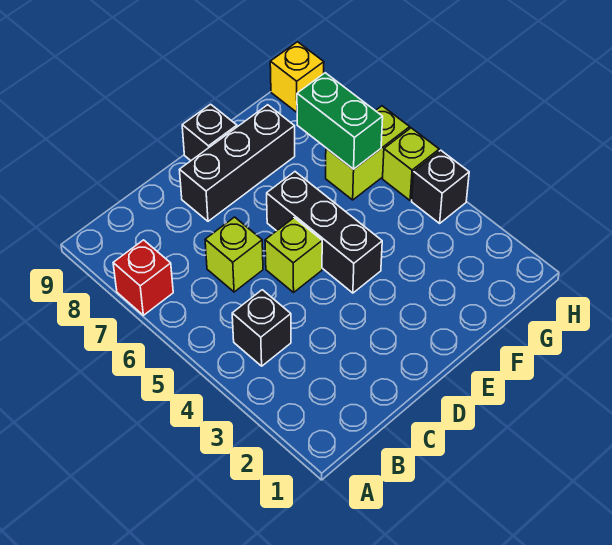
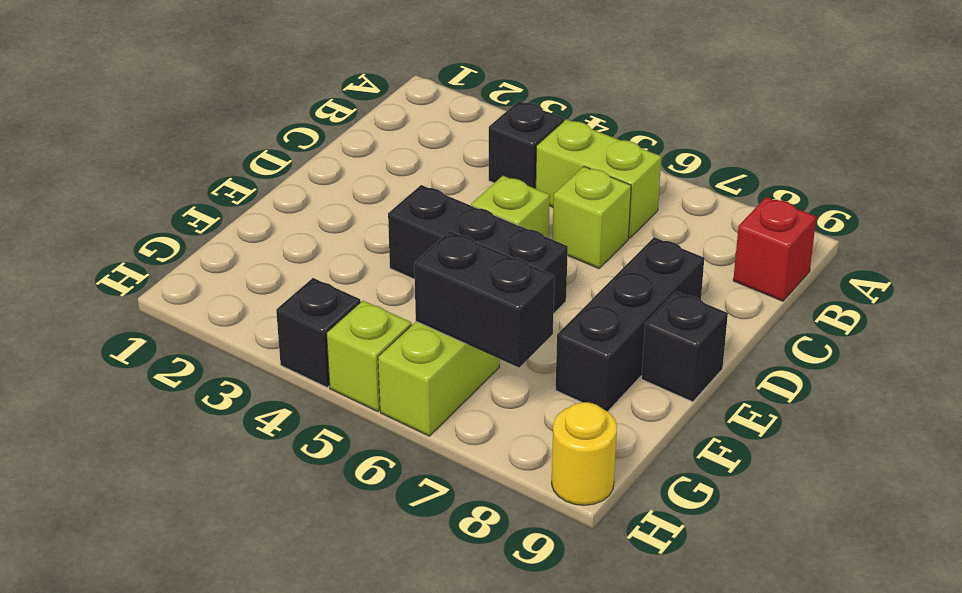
red 1x1 brick [113,240,173,315] -> red 1x1 brick moved to [733,197,816,301]
none -> lime 1x2 brick [536,119,661,238]
green 1x2 brick [297,73,383,169] -> black 1x2 brick [414,231,554,367]
yellow 1x1 brick [270,42,324,112] -> yellow 1x1 round brick [552,402,617,505]

